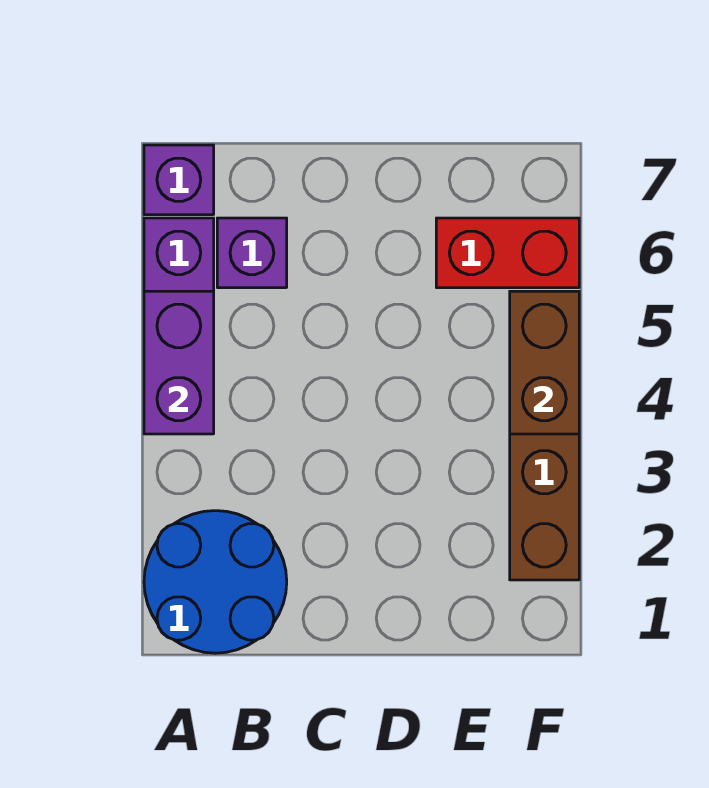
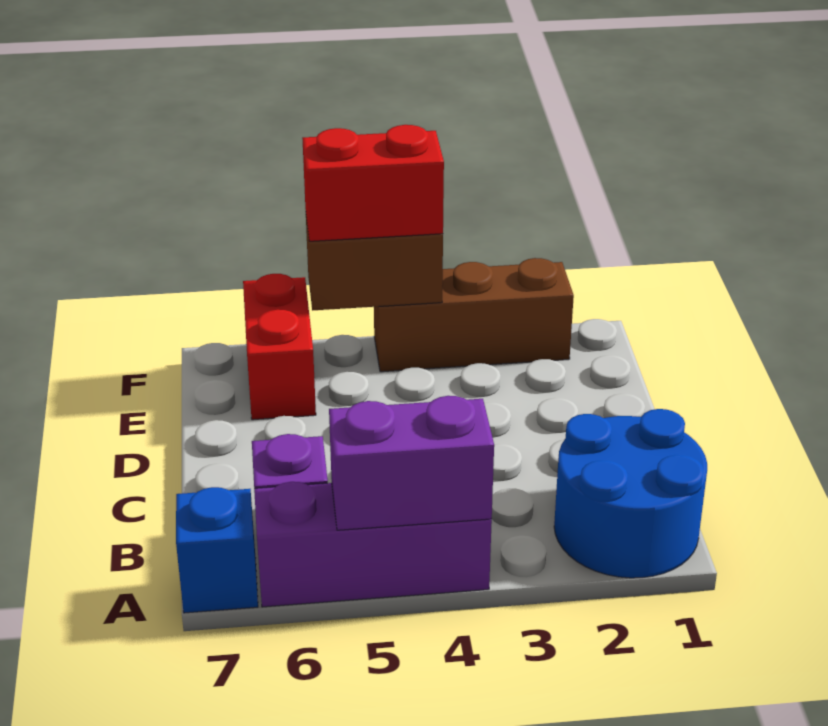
purple 1x1 brick [144,145,214,215] -> blue 1x1 brick [176,487,258,613]
none -> red 1x2 brick [302,125,444,241]

